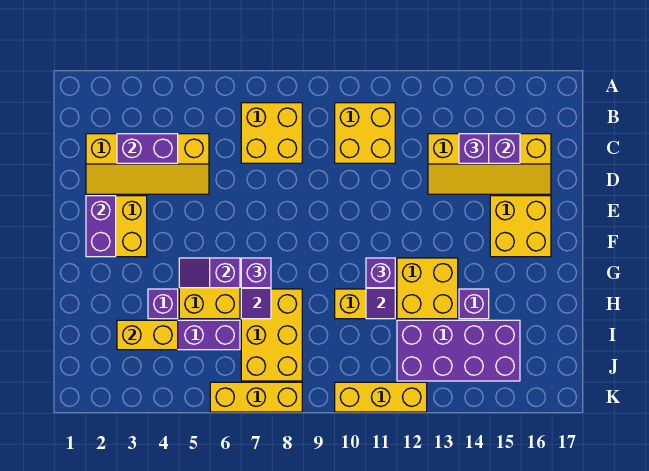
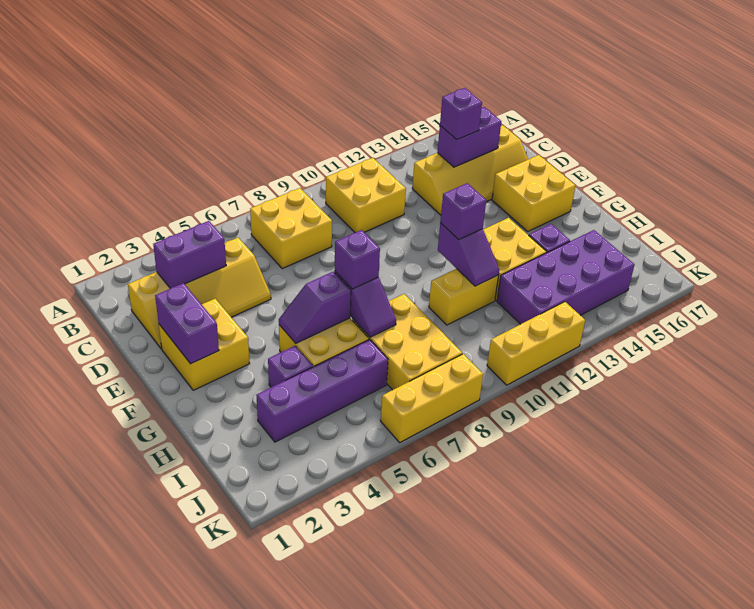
yellow 1x2 brick [117,320,178,350] -> none

